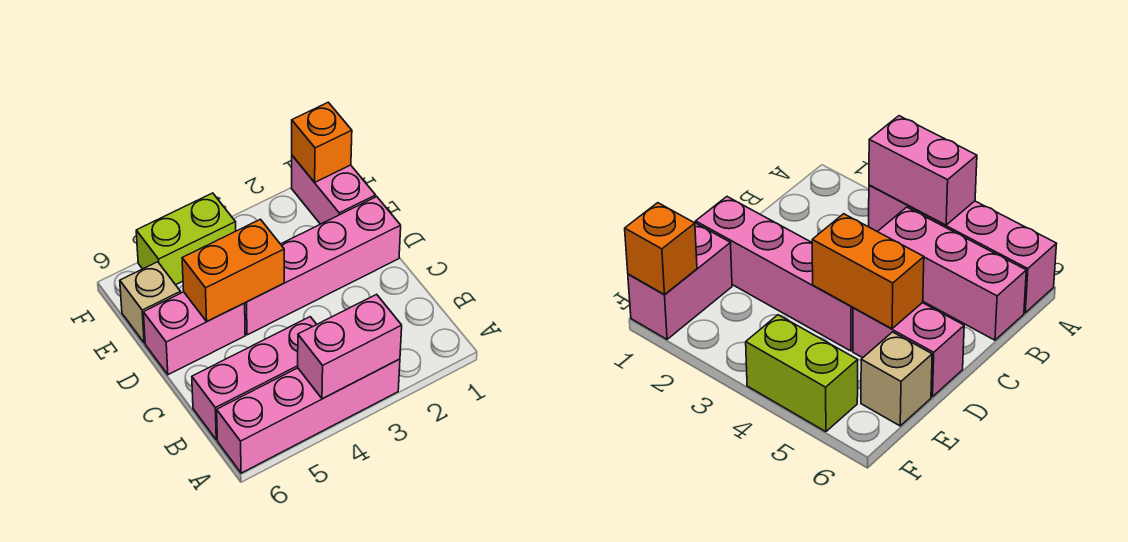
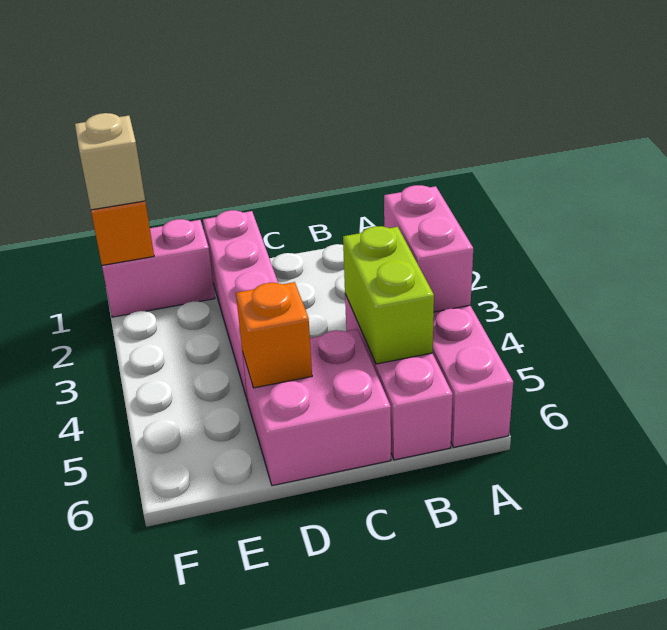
orange 1x2 brick [182,219,284,321] -> orange 1x1 brick [236,282,312,388]
pink 1x2 brick [143,292,245,375] -> pink 2x2 brick [242,329,391,486]
tan 1x1 brick [120,262,181,343] -> tan 1x1 brick moved to [75,113,145,210]
lime 1x2 brick [136,193,236,285] -> lime 1x2 brick moved to [343,226,434,364]

